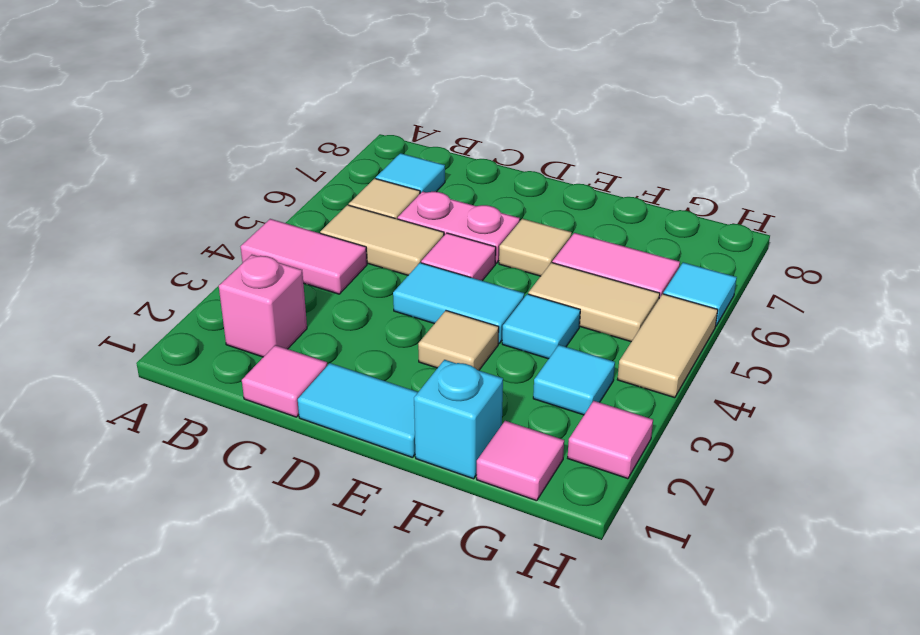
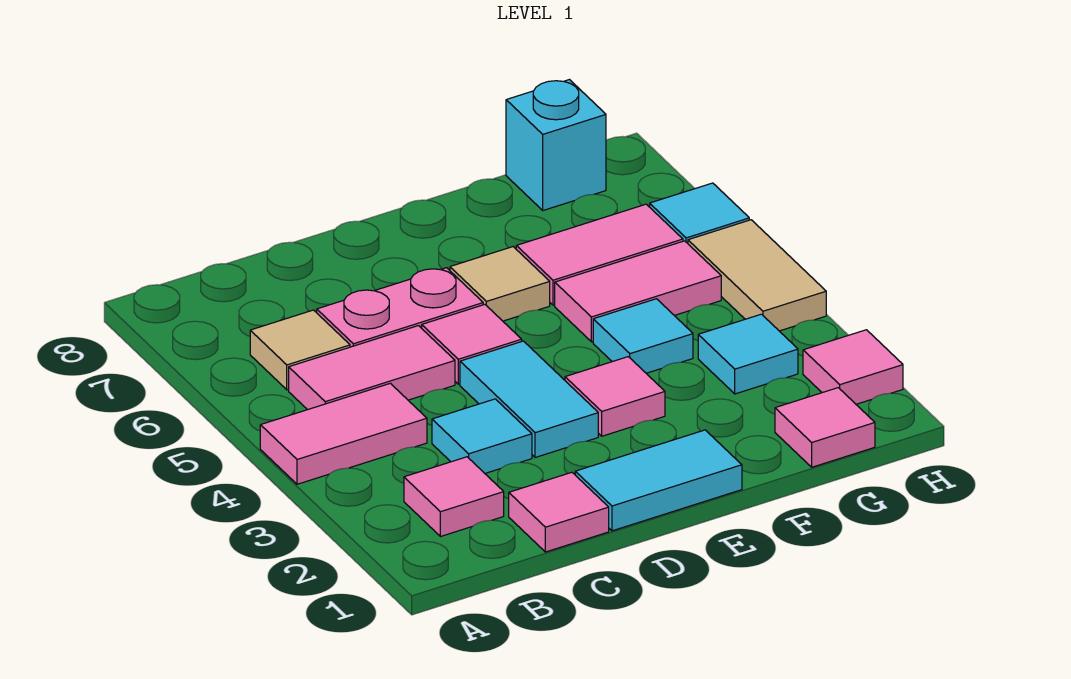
pink 1x1 brick [219,255,307,357] -> pink 1x1 tile [404,457,504,537]
tan 1x2 tile [320,205,444,275] -> pink 1x2 tile [289,326,455,410]
cyan 1x1 tile [376,153,445,193] -> cyan 1x1 tile moved to [432,399,532,473]
cyan 1x2 tile [393,263,524,343] -> cyan 1x2 tile turned to [460,341,598,458]
tan 1x1 tile [418,311,499,370] -> pink 1x1 tile [565,357,665,436]
cyan 1x1 brick [414,360,503,479] -> cyan 1x1 brick moved to [506,80,606,210]
tan 1x2 tile [528,263,660,342] -> pink 1x2 tile [555,241,721,342]

